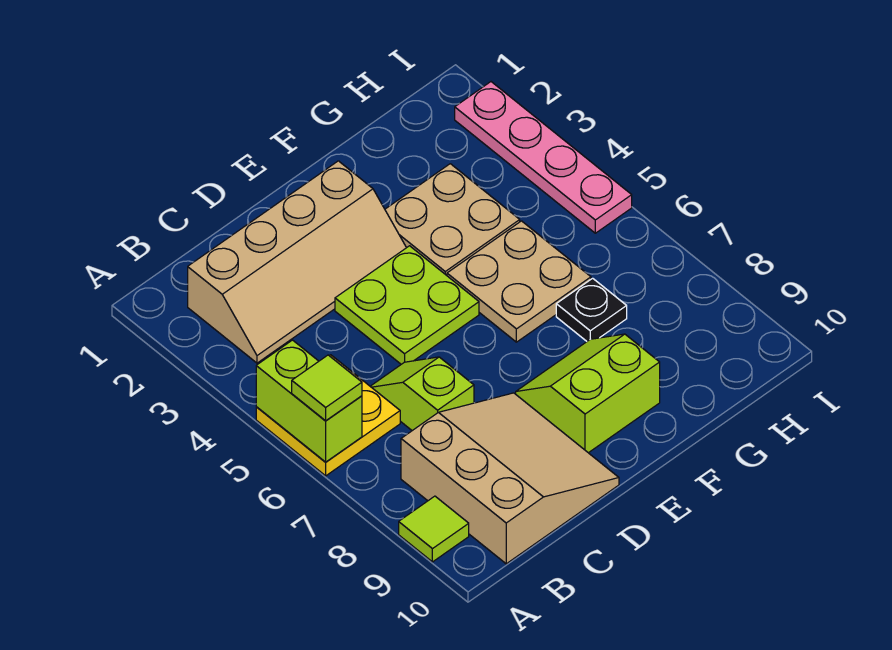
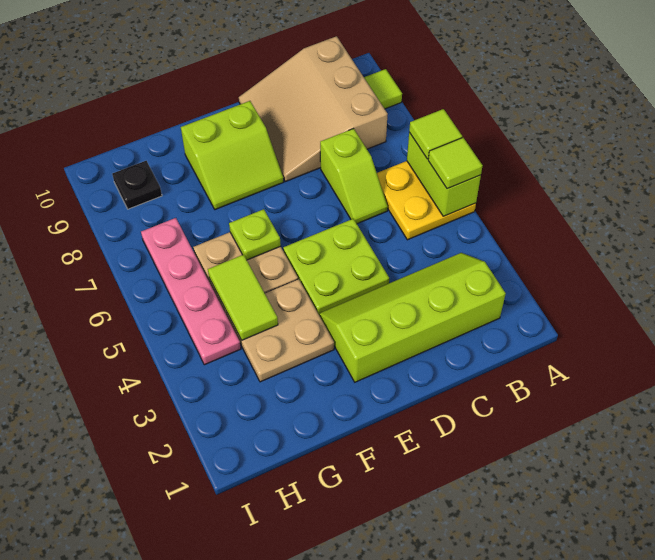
none -> lime 1x1 tile [428,138,483,189]
tan 2x4 slope [188,161,406,363] -> lime 2x4 slope [319,253,506,382]
none -> lime 1x1 plate [229,209,281,260]
none -> lime 1x2 tile [208,255,278,340]
black 1x1 plate [556,278,627,341] -> black 1x1 plate moved to [112,161,162,209]
pink 1x4 plate [455,82,632,233] -> pink 1x4 plate moved to [141,218,241,365]

